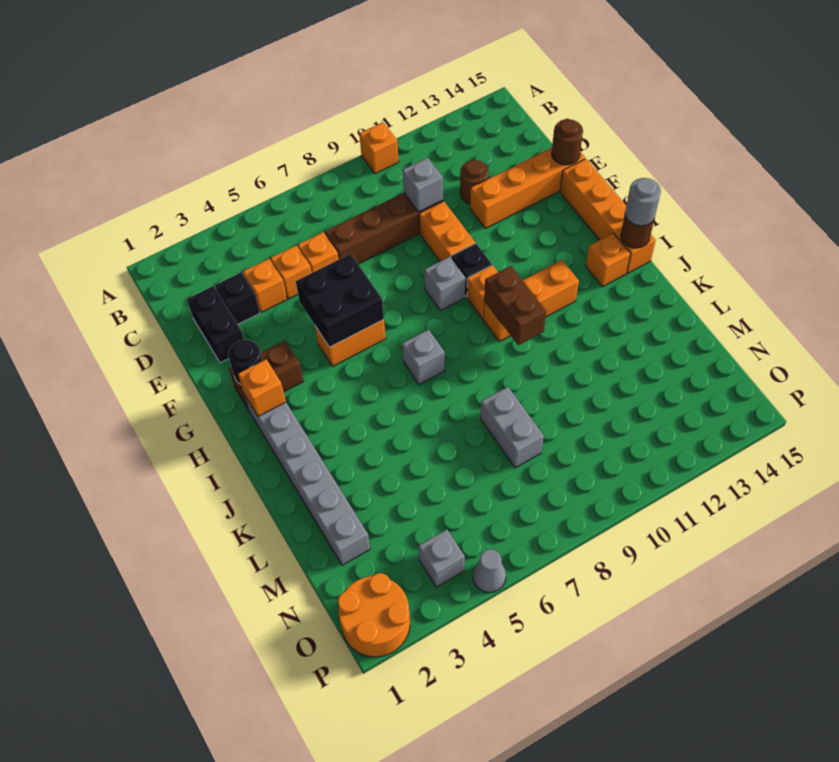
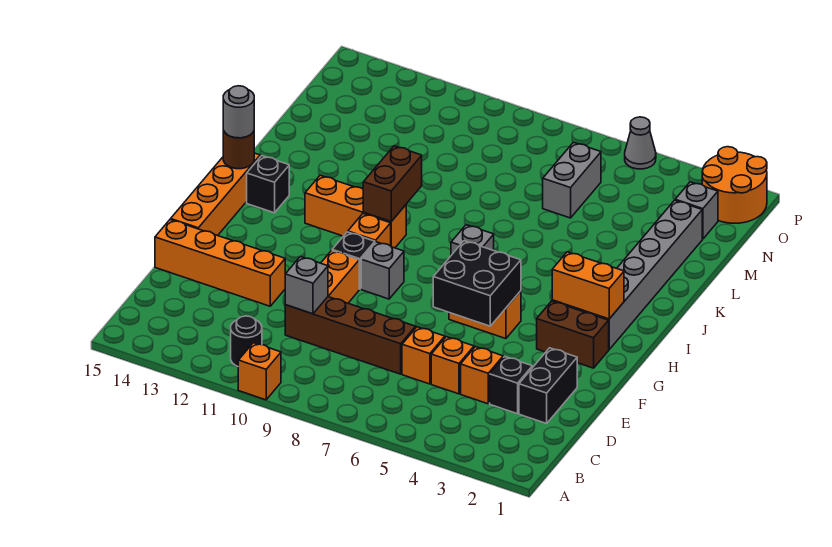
brown 1x1 round brick [460,160,489,204] -> none
brown 1x1 round brick [552,119,583,165] -> none
black 1x1 round brick [228,340,263,384] -> black 1x1 round brick moved to [231,316,262,366]
orange 1x1 brick [238,359,286,416] -> orange 1x2 brick [552,252,624,319]
orange 1x1 brick [586,233,630,287] -> black 1x1 brick [247,156,289,213]
grey 1x2 brick [481,387,544,468] -> grey 1x2 brick moved to [543,142,601,218]
grey 1x1 brick [418,530,465,587] -> grey 1x1 brick moved to [675,182,718,239]

